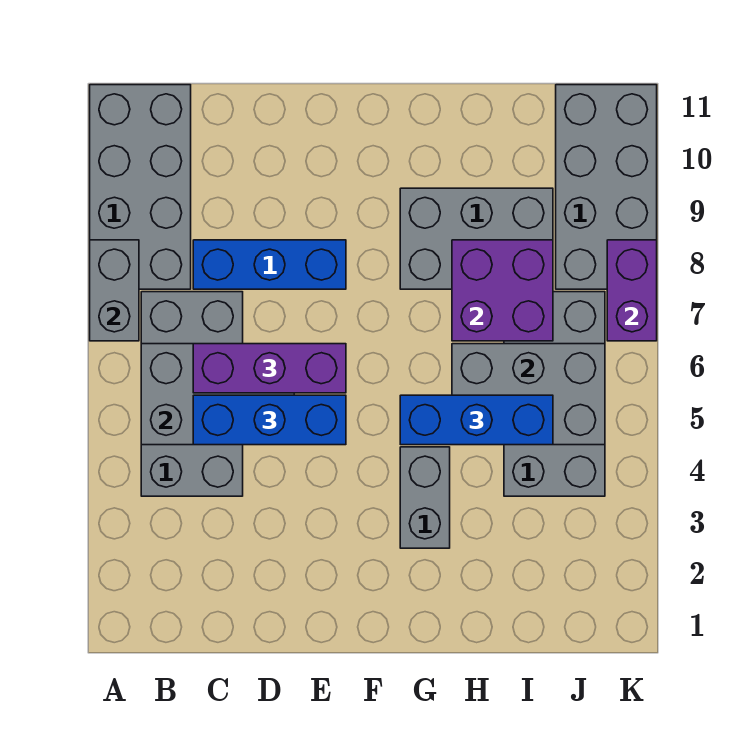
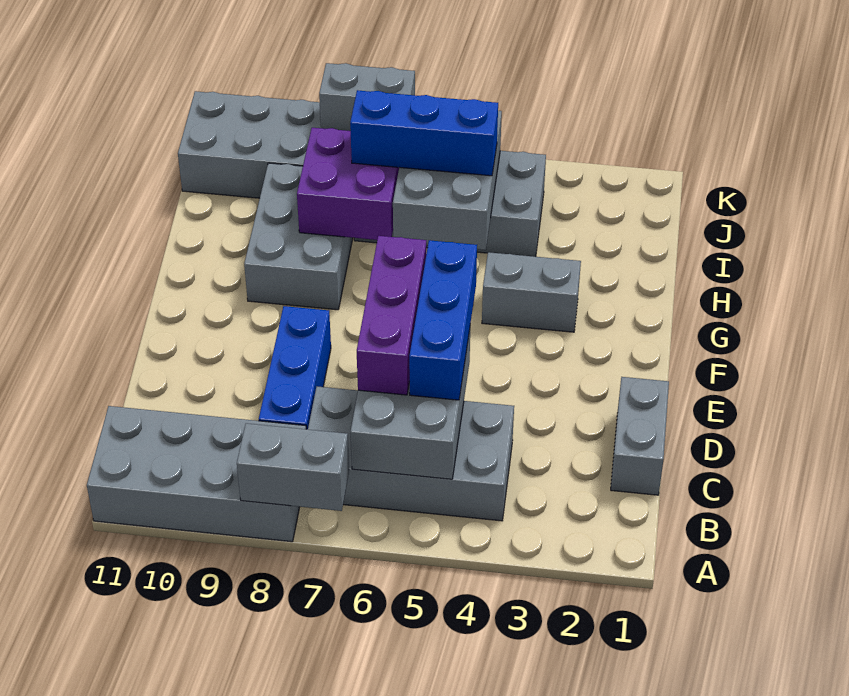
none -> grey 1x2 brick [611,377,669,495]
blue 1x3 brick [400,395,553,445] -> blue 1x3 brick turned to [350,90,498,176]
purple 1x2 brick [607,240,657,341] -> grey 1x2 brick [319,63,415,131]

